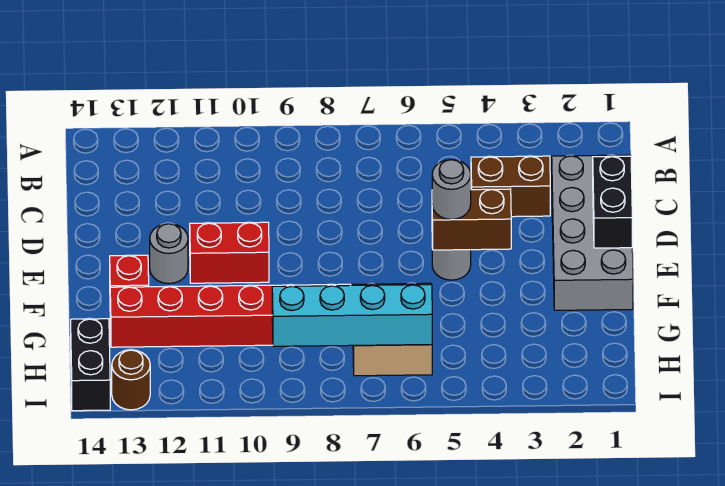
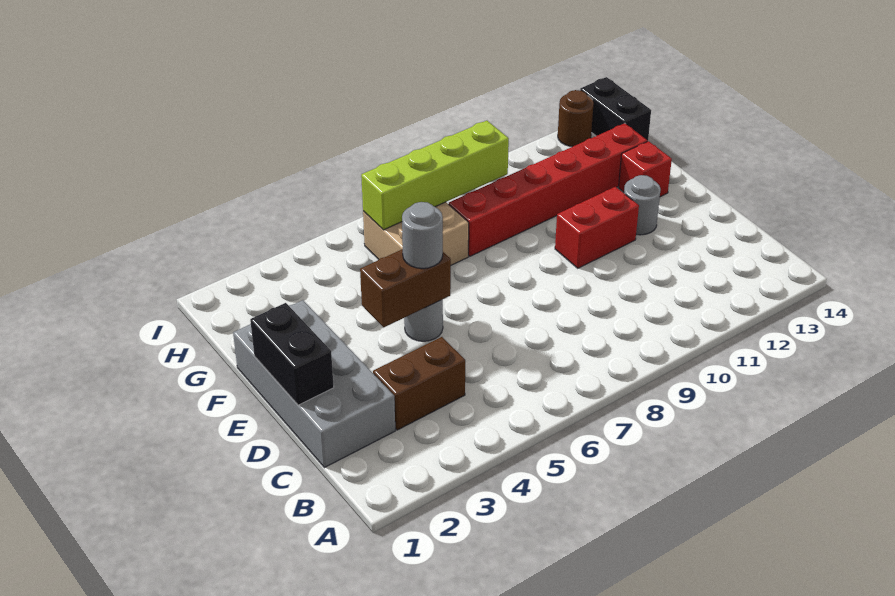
cyan 1x4 brick [272,285,432,346] -> lime 1x4 brick [361,121,509,230]

